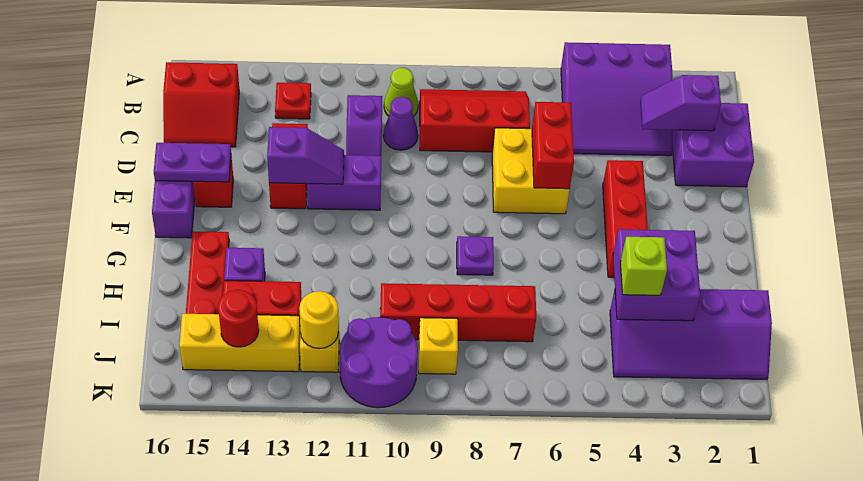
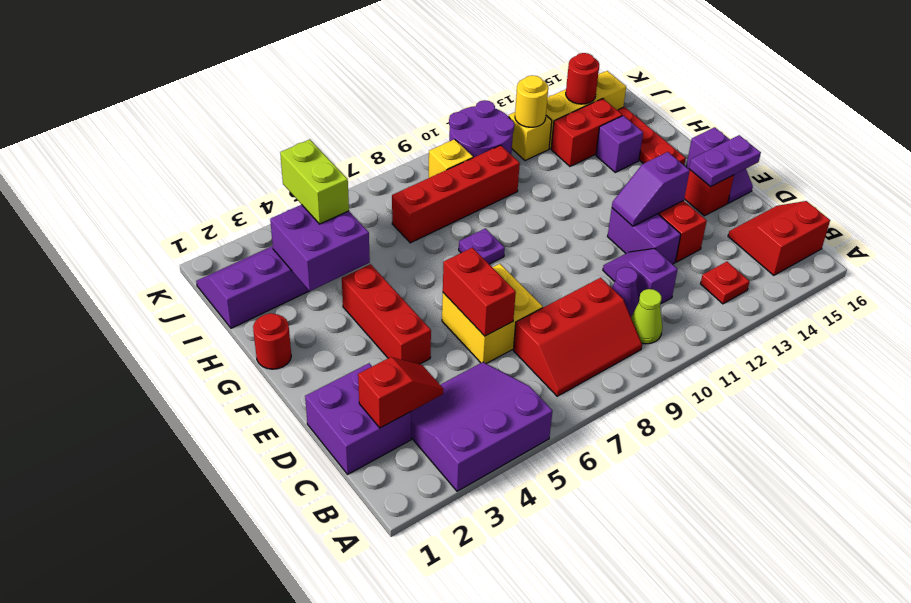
purple 1x2 slope [640,75,721,131] -> red 1x2 slope [358,357,444,428]
purple 1x2 brick [307,155,381,210] -> purple 1x2 brick turned to [608,208,681,264]
none -> red 1x1 round brick [253,313,291,369]
lime 1x1 brick [620,237,667,295] -> lime 1x2 brick [280,139,349,224]

